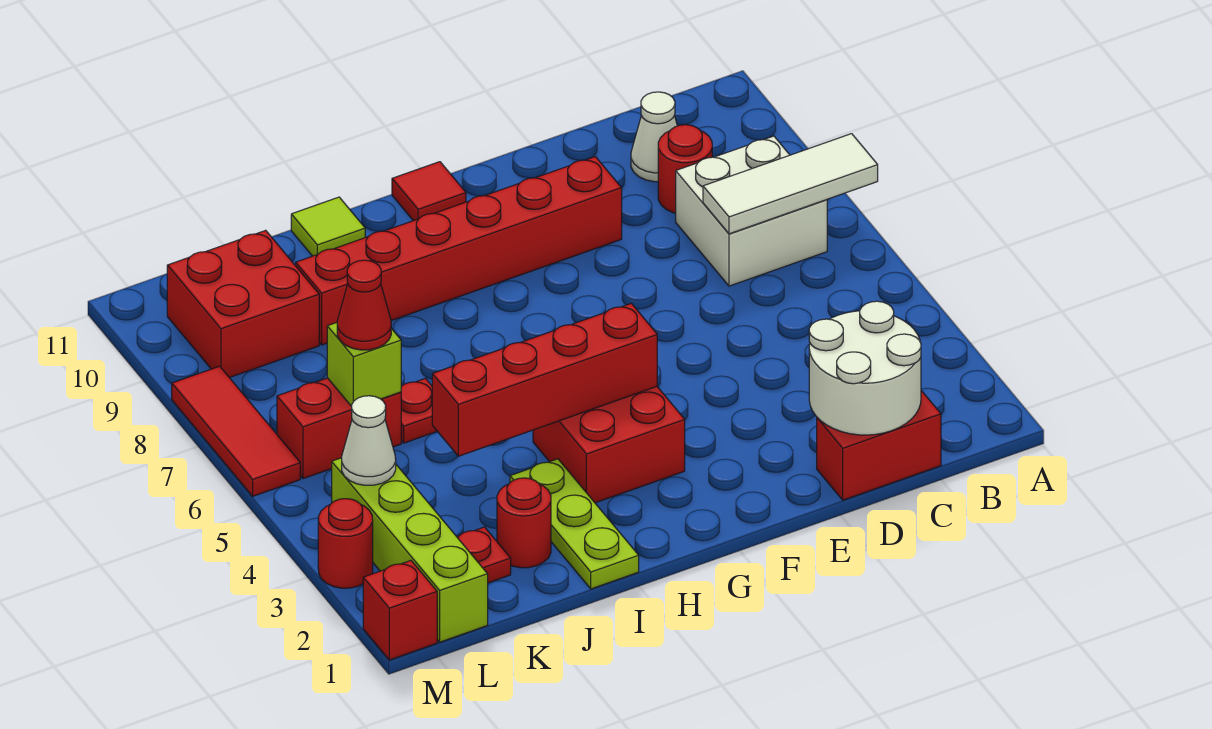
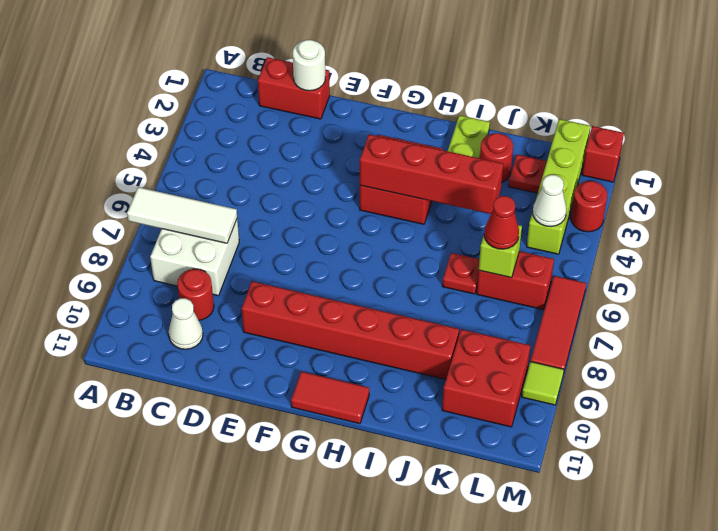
white 2x2 round brick [809,301,921,435] -> white 1x1 round brick [293,40,325,91]
red 1x1 tile [392,162,466,221] -> red 1x2 tile [291,372,369,424]
lime 1x1 tile [291,197,365,256] -> lime 1x1 tile moved to [522,362,564,405]

